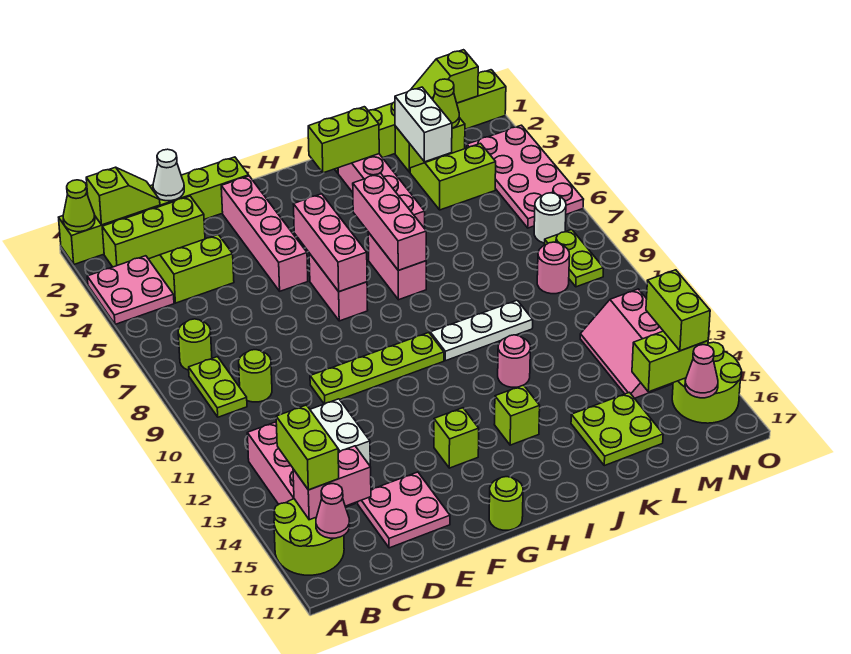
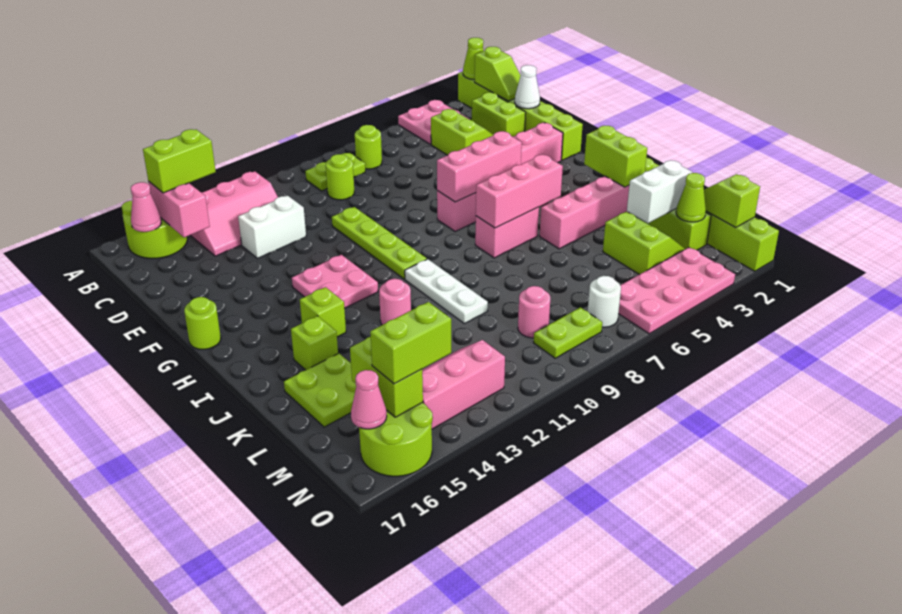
lime 1x3 brick [102,196,205,267] -> lime 1x2 brick [472,92,526,137]
pink 2x2 plate [358,472,450,548] -> pink 2x2 plate moved to [292,255,378,308]
lime 1x1 brick [434,408,479,468] -> lime 1x1 brick moved to [291,316,338,370]

